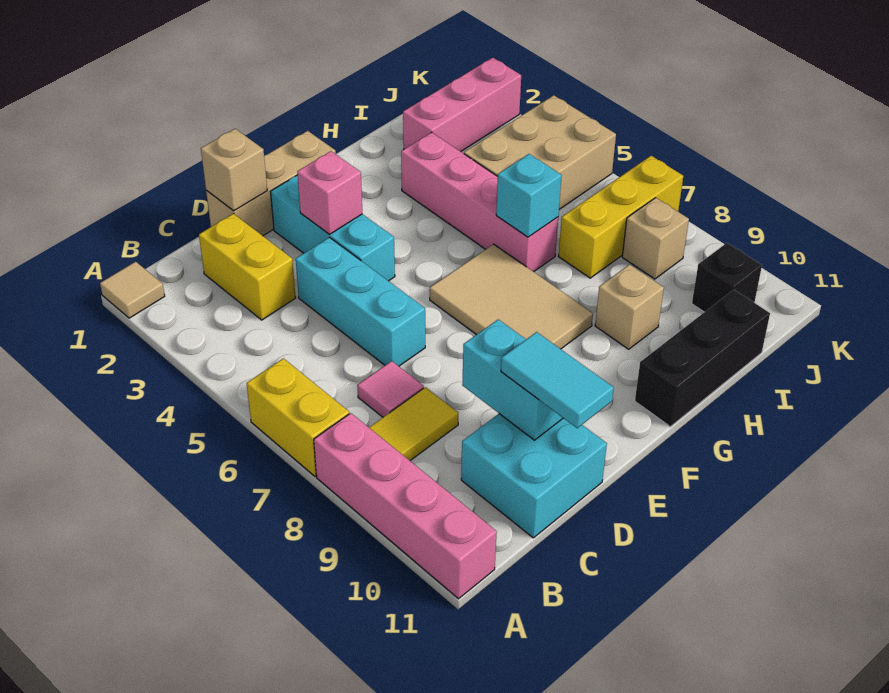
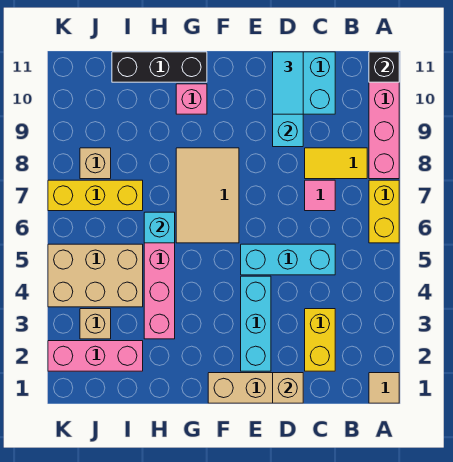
cyan 1x3 brick [296,237,425,366] -> cyan 1x3 brick turned to [241,244,335,275]
pink 1x1 brick [297,151,362,234] -> pink 1x1 brick moved to [176,84,207,114]
tan 1x1 brick [595,265,664,349] -> tan 1x1 brick moved to [80,309,111,339]
black 1x1 brick [692,243,762,312] -> black 1x1 brick moved to [369,52,399,82]

